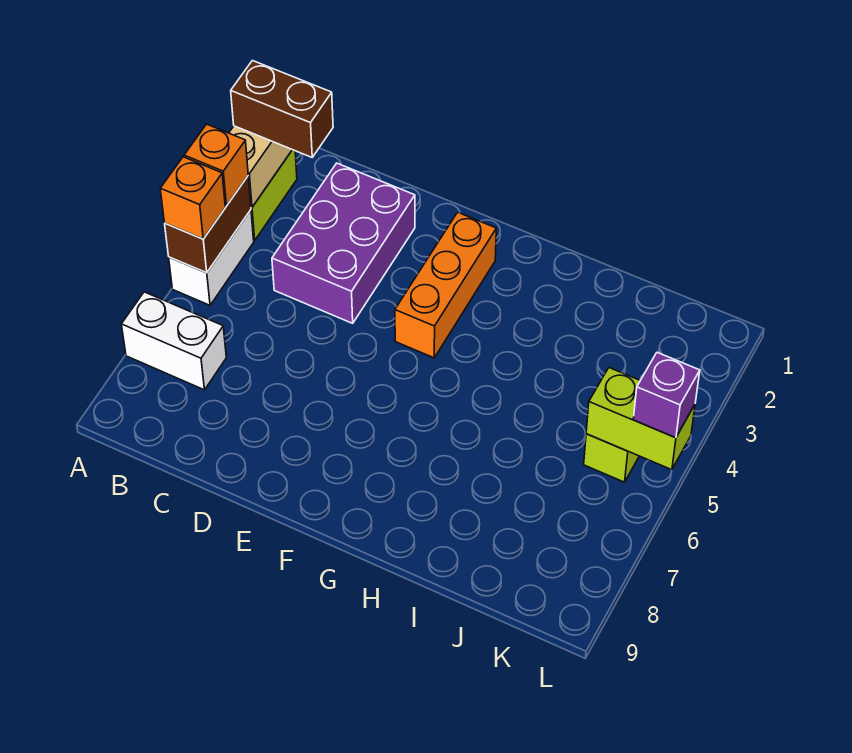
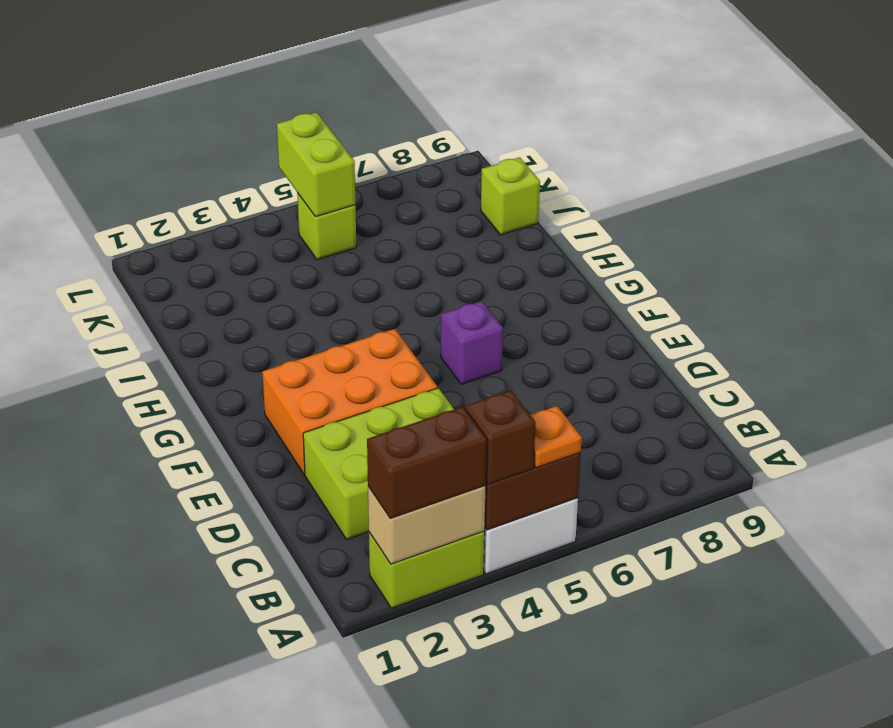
brown 1x2 brick [231,61,333,157] -> brown 1x2 brick turned to [367,407,487,518]
orange 1x1 brick [184,124,248,206] -> brown 1x1 brick [465,391,536,484]
orange 1x1 brick [160,157,225,239] -> orange 1x1 plate [531,406,582,468]
white 1x2 brick [121,292,226,390] -> none
purple 2x3 brick [272,163,415,323] -> lime 2x3 brick [303,388,454,540]
orange 1x3 brick [395,212,496,358] -> orange 2x3 brick [262,329,437,475]
none -> lime 1x1 brick [481,157,540,235]
purple 1x1 brick [633,352,700,438] -> purple 1x1 brick moved to [440,301,503,384]

